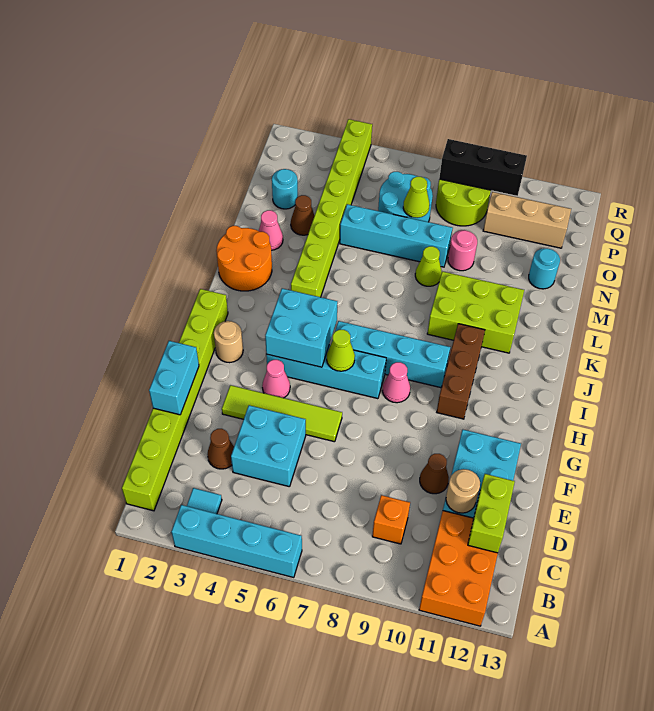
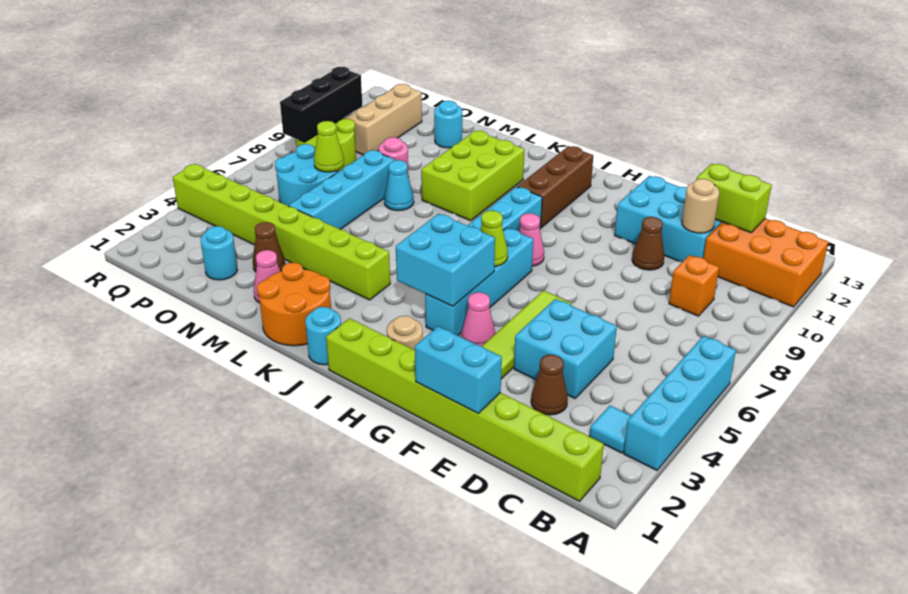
brown 1x3 brick [437,324,485,419] -> brown 1x3 brick turned to [517,146,593,228]
none -> cyan 1x1 round brick [305,307,341,365]
lime 1x1 cone [415,246,442,286] -> cyan 1x1 cone [384,160,414,211]

